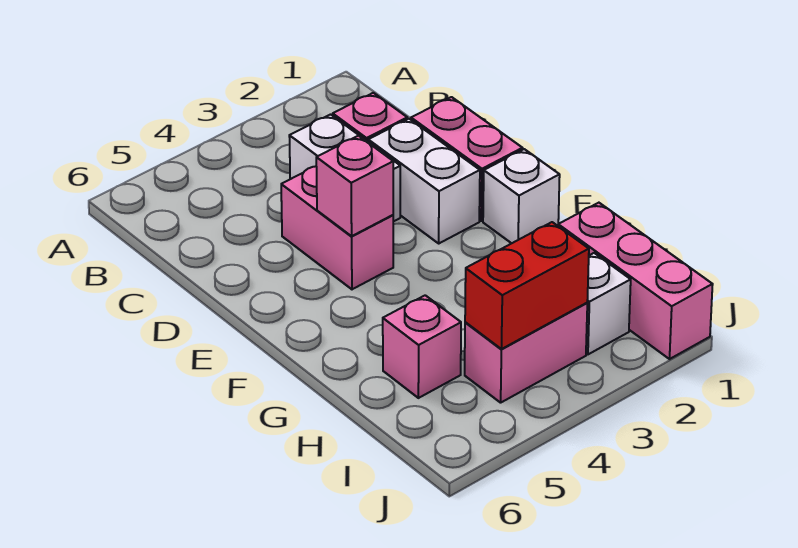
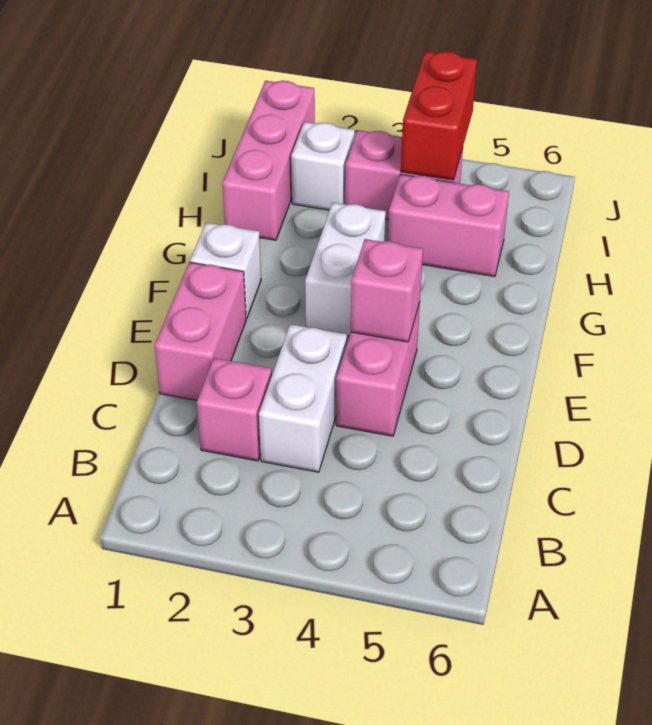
white 1x2 brick [368,119,480,243] -> white 1x2 brick moved to [305,203,386,336]
pink 1x1 brick [383,295,461,398] -> pink 1x2 brick [388,174,509,277]
red 1x2 brick [465,222,589,349] -> red 1x2 brick turned to [401,51,477,180]

